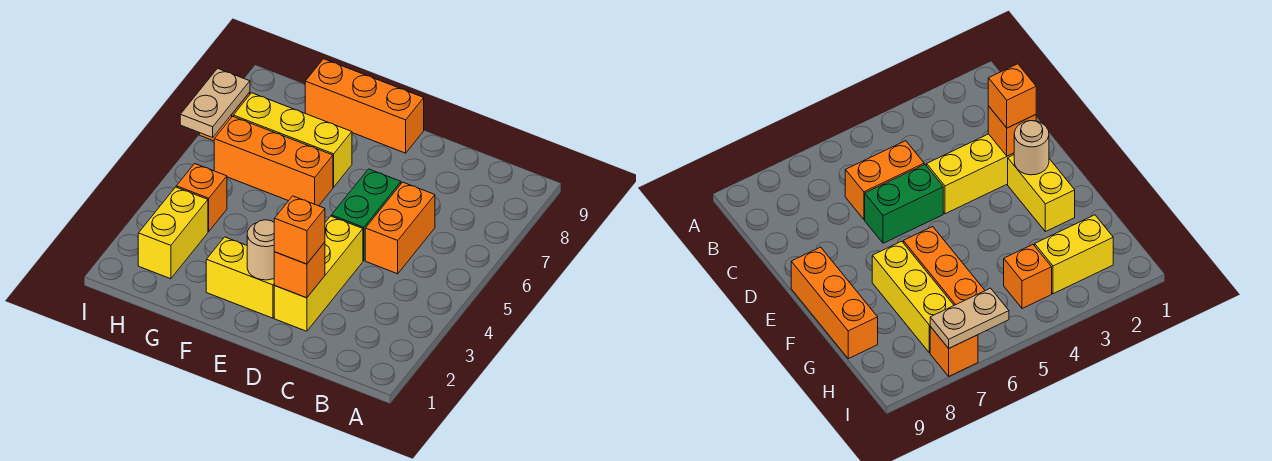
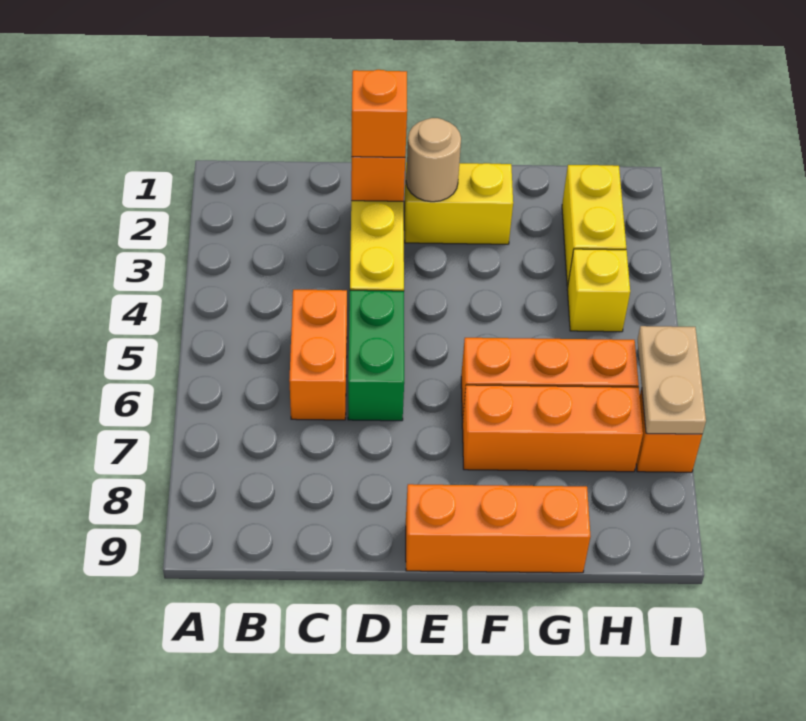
yellow 1x3 brick [233,93,352,187] -> orange 1x3 brick [462,385,643,472]
orange 1x1 brick [176,164,227,231] -> yellow 1x1 brick [567,249,630,332]

